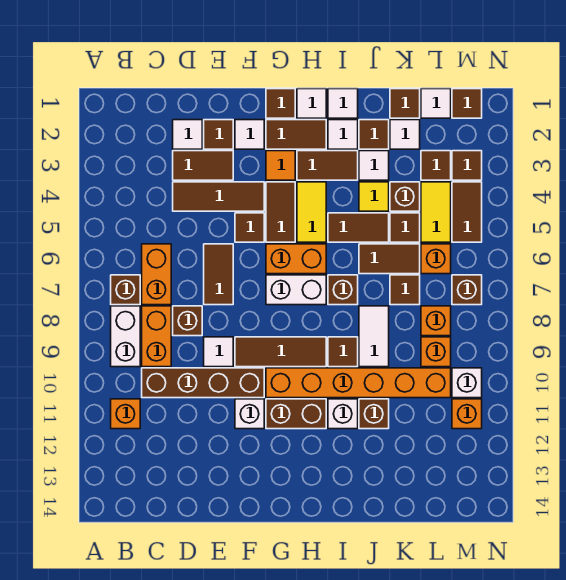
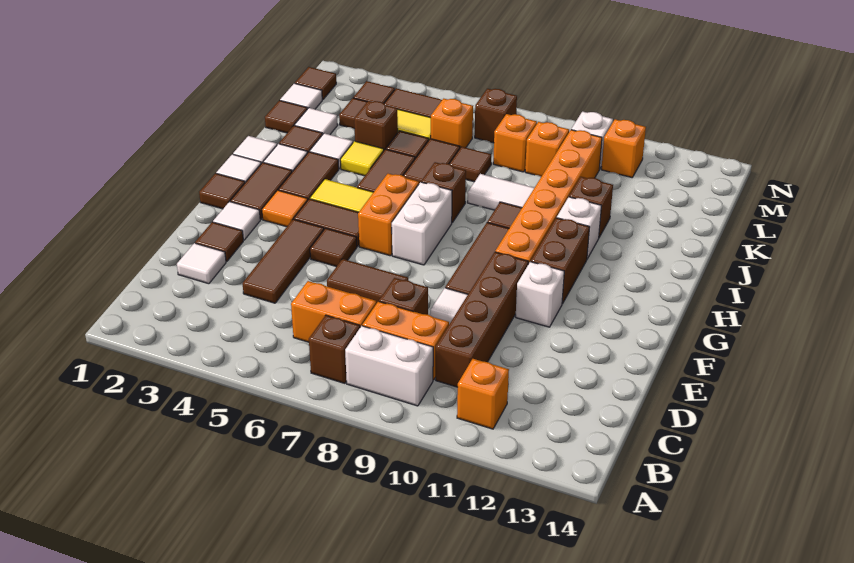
brown 1x2 tile [173,151,233,180] -> none

